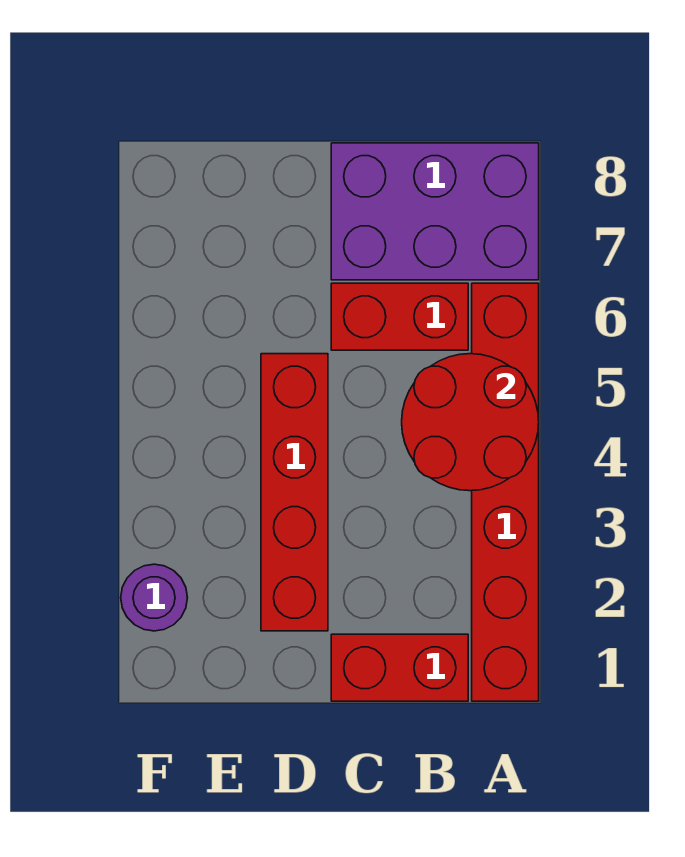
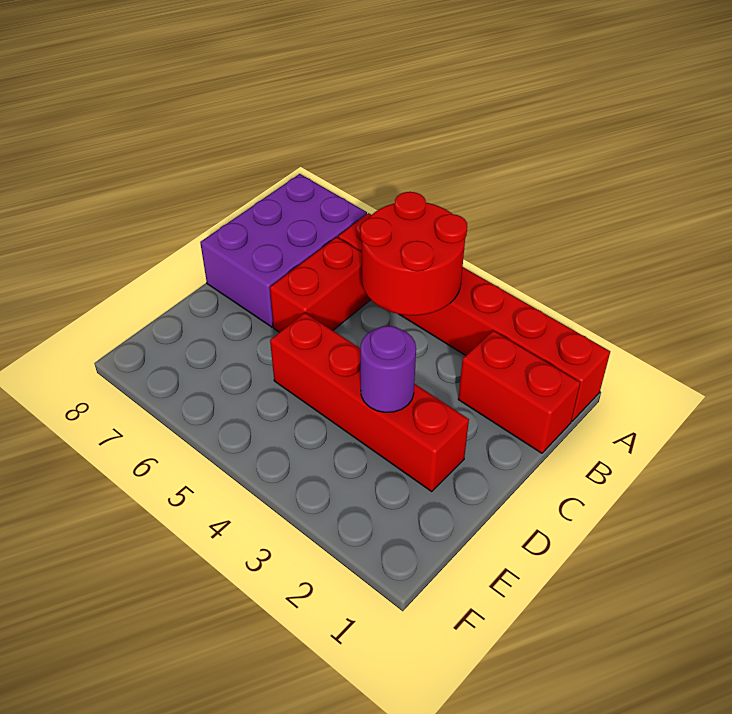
red 1x2 brick [331,634,468,701] -> red 1x2 brick turned to [458,331,580,453]
purple 1x1 round brick [121,564,188,631] -> purple 1x1 round brick moved to [360,326,416,412]

